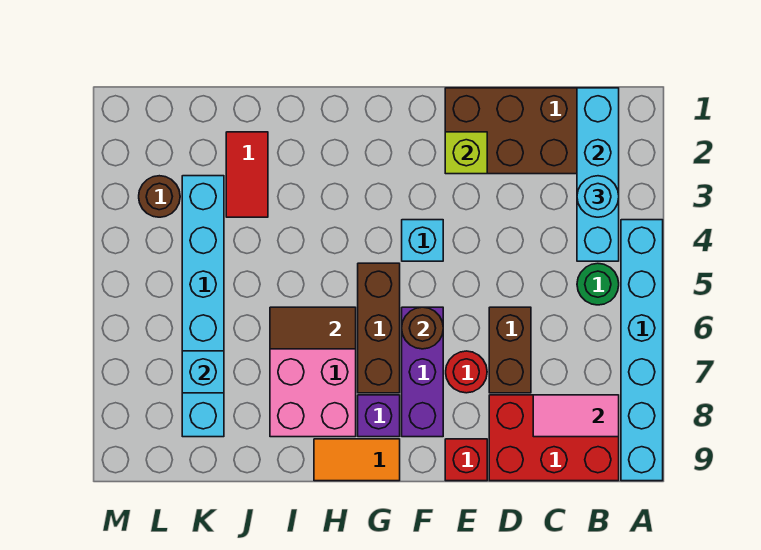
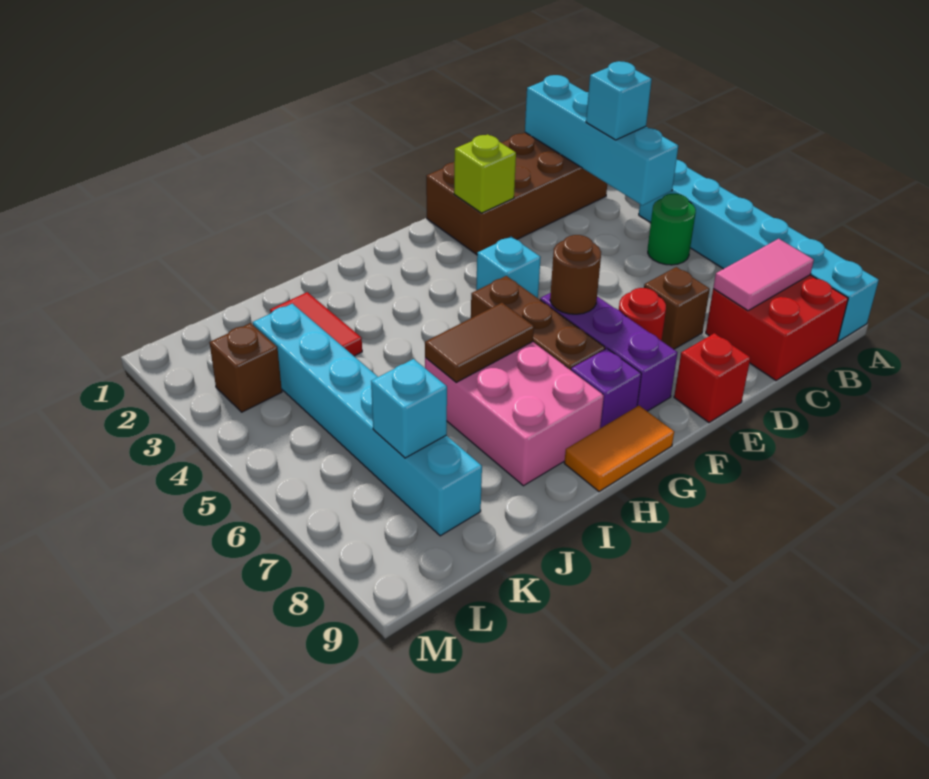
cyan 1x1 round brick [577,176,619,217] -> cyan 1x1 brick [586,61,652,140]
red 2x3 brick [489,395,619,481] -> red 2x2 brick [706,275,848,381]
brown 1x2 brick [489,307,531,393] -> brown 1x1 brick [644,267,710,349]
brown 1x1 round brick [139,176,180,217] -> brown 1x1 brick [209,323,282,412]

